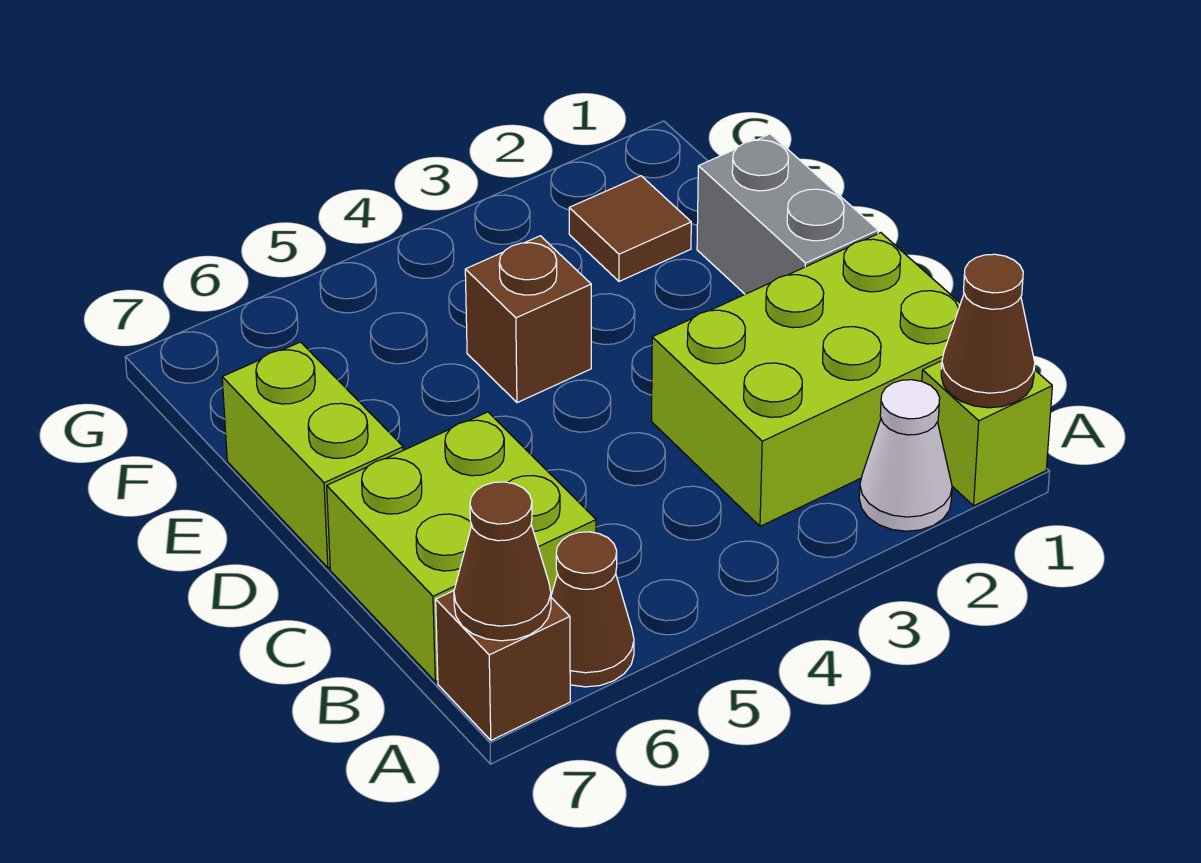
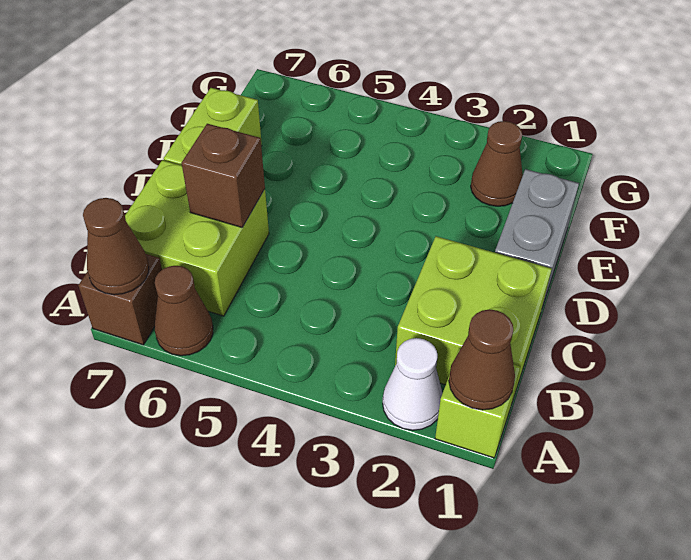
lime 2x3 brick [652,233,960,526] -> lime 2x2 brick [395,236,552,401]
brown 1x1 brick [465,236,591,403] -> brown 1x1 brick moved to [182,124,265,227]
brown 1x1 tile [569,176,691,281] -> brown 1x1 cone [471,121,523,206]

